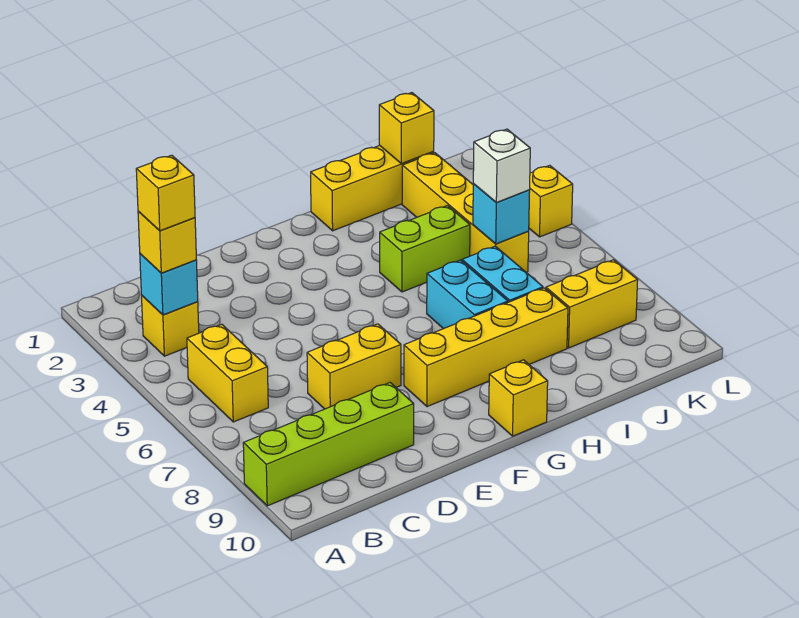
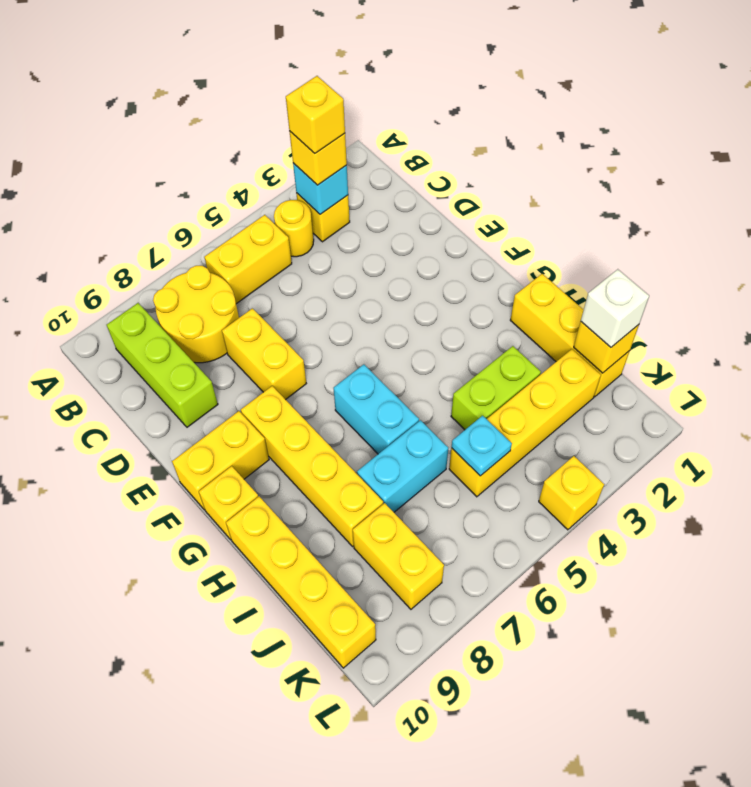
lime 1x4 brick [243,383,414,506] -> lime 1x3 brick [107,303,218,427]
none -> yellow 1x1 round brick [274,200,314,257]
none -> yellow 2x2 round brick [153,266,239,363]
none -> yellow 1x2 brick [172,411,269,510]
lime 1x2 brick [380,206,470,292] -> lime 1x2 brick turned to [451,346,541,430]
cyan 1x2 brick [427,260,508,329] -> cyan 1x2 brick turned to [334,364,419,454]
none -> yellow 1x4 brick [226,496,376,668]
cyan 1x1 brick [473,184,530,244] -> cyan 1x1 plate [452,416,512,476]
white 1x1 brick [473,129,530,202] -> white 1x1 brick moved to [581,269,649,347]

